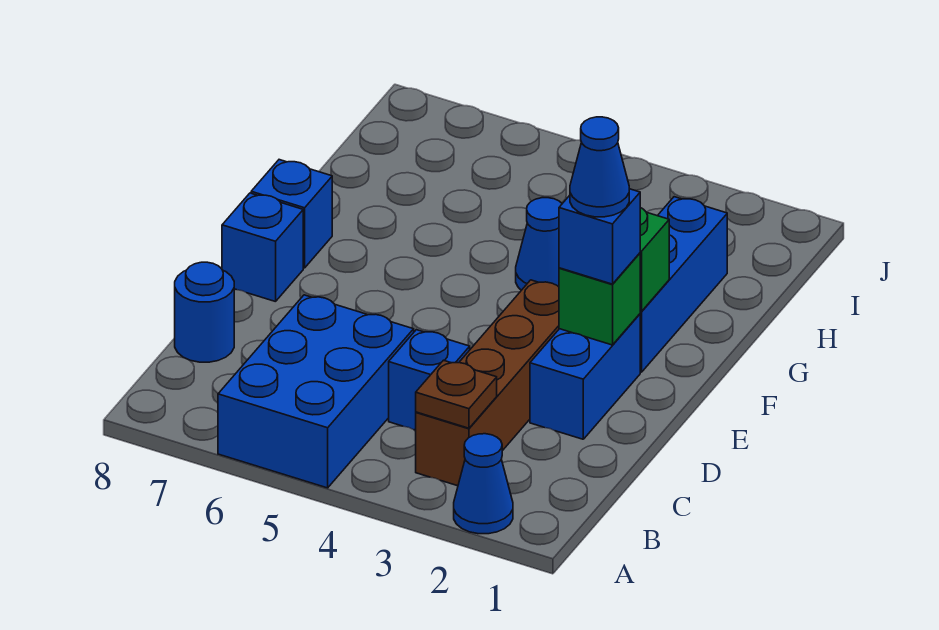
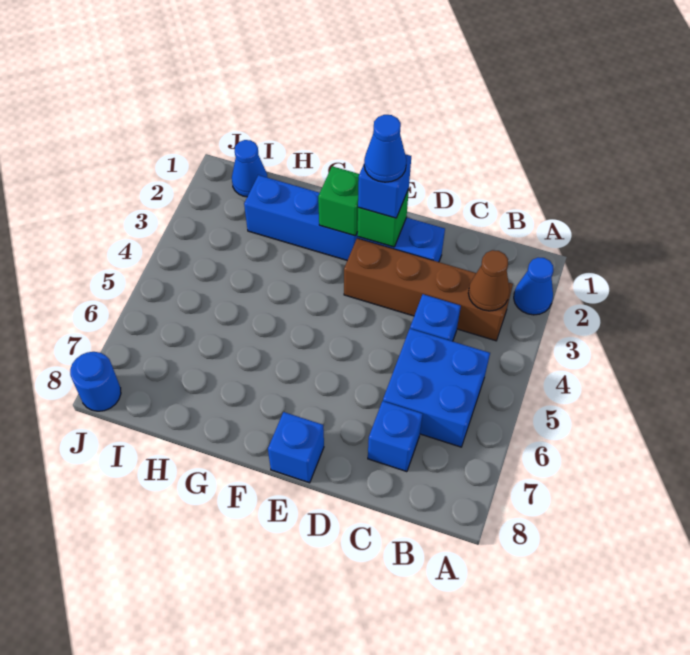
blue 2x3 brick [218,295,414,488] -> blue 2x2 brick [383,329,490,447]
brown 1x1 plate [416,360,497,428] -> brown 1x1 cone [468,250,510,311]
blue 1x1 round brick [175,262,234,362] -> blue 1x1 round brick moved to [70,352,121,411]
blue 1x1 brick [251,160,332,268] -> blue 1x1 brick moved to [368,401,423,472]
blue 1x1 cone [516,198,562,290] -> blue 1x1 cone moved to [232,140,268,197]

